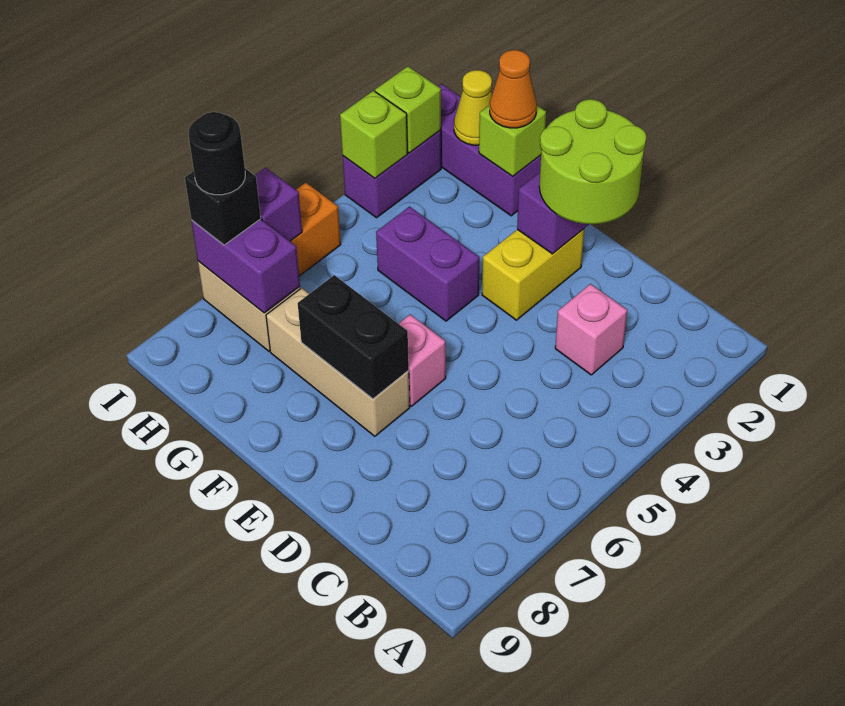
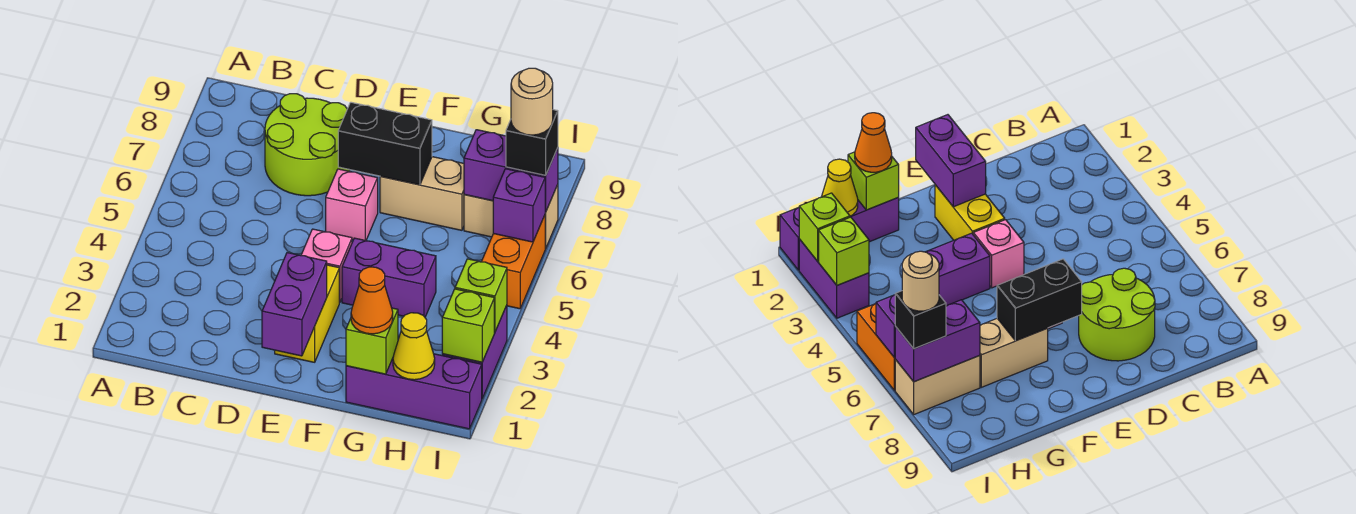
pink 1x1 brick [555,284,627,375] -> pink 1x1 brick moved to [301,229,352,302]
lime 2x2 round brick [539,99,646,224] -> lime 2x2 round brick moved to [265,94,350,196]
tan 1x3 brick [266,288,410,436] -> tan 1x2 brick [380,157,464,230]
black 1x1 round brick [189,112,245,195] -> tan 1x1 round brick [511,68,553,135]

